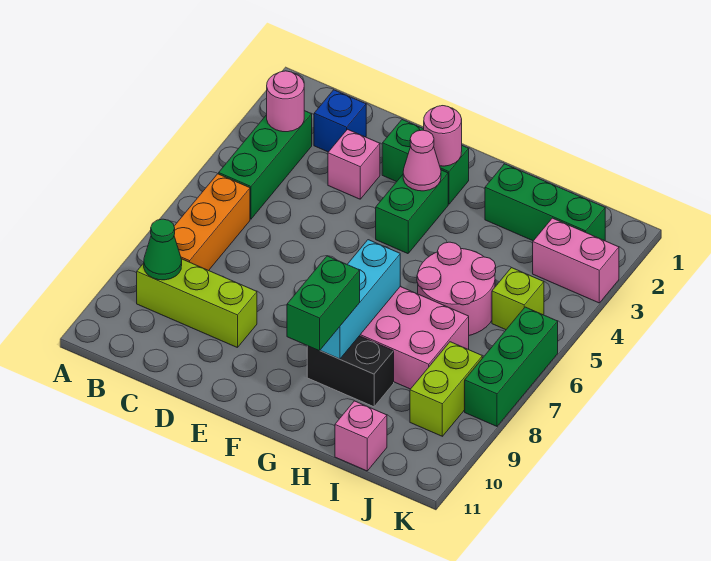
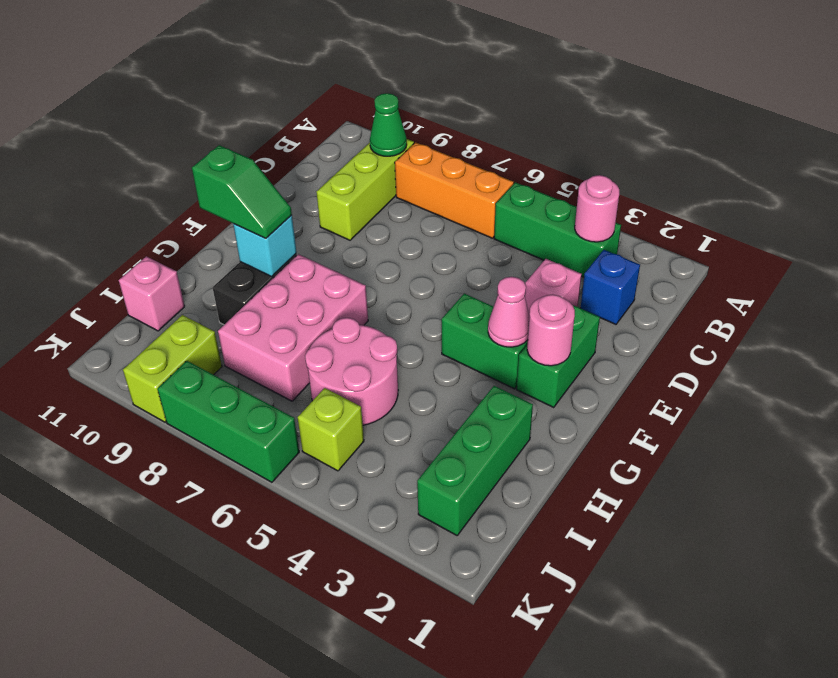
cyan 1x3 brick [320,240,400,359] -> cyan 1x1 brick [233,215,297,276]
green 1x2 brick [287,256,360,351] -> green 1x2 slope [192,145,292,239]
pink 1x2 brick [533,218,619,303] -> none
lime 1x2 brick [410,342,482,436] -> lime 1x2 brick turned to [123,315,222,422]

